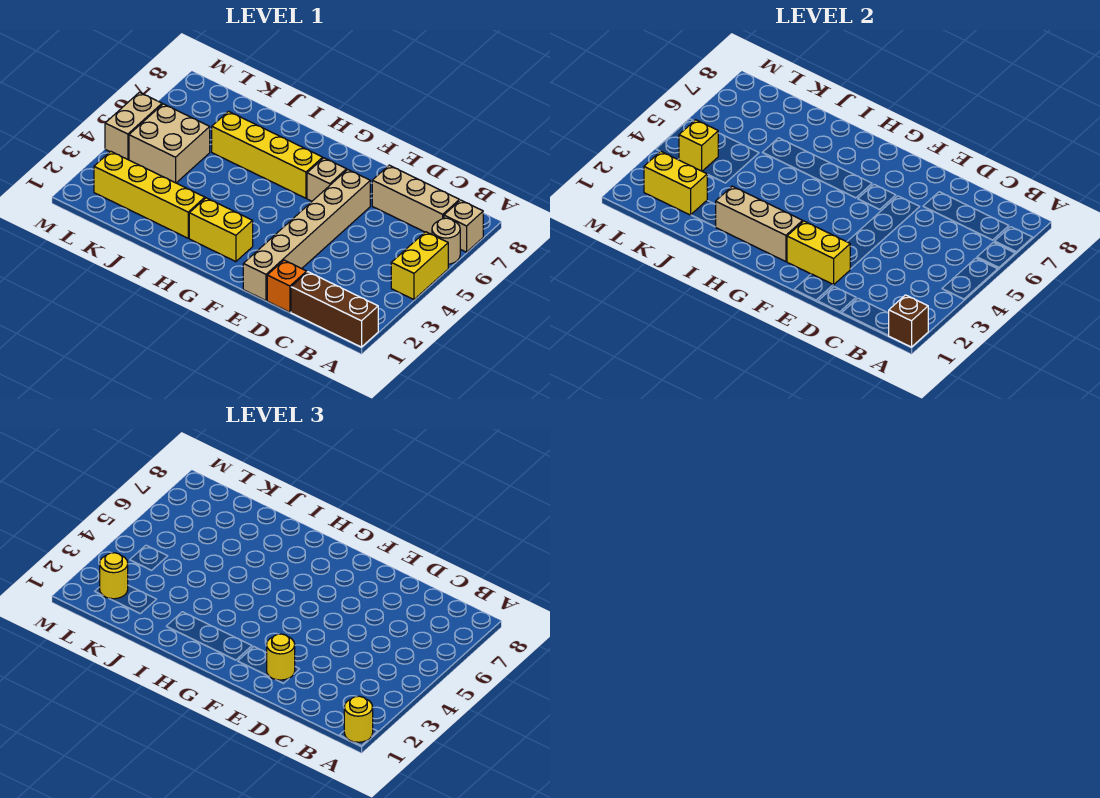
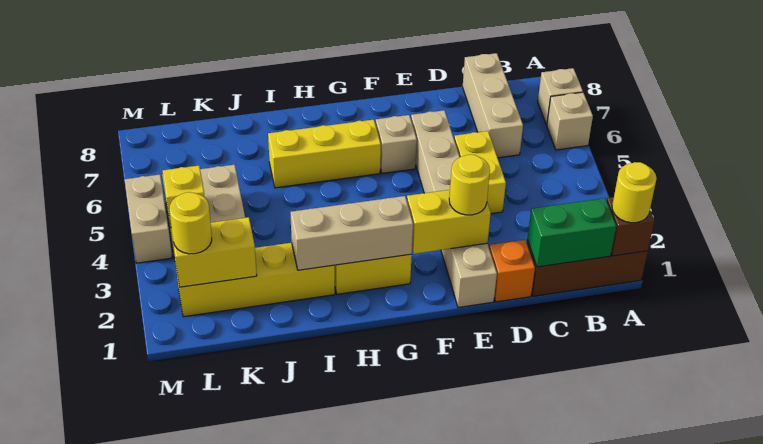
yellow 1x2 brick [391,232,448,300] -> yellow 1x2 brick moved to [454,131,506,214]
tan 1x1 round brick [432,218,460,264] -> tan 1x1 brick [547,92,593,150]
none -> green 1x2 brick [527,198,616,267]
tan 1x3 brick [372,165,459,235] -> tan 1x3 brick turned to [463,53,523,158]
yellow 1x4 brick [212,111,323,198] -> yellow 1x3 brick [268,120,381,188]

